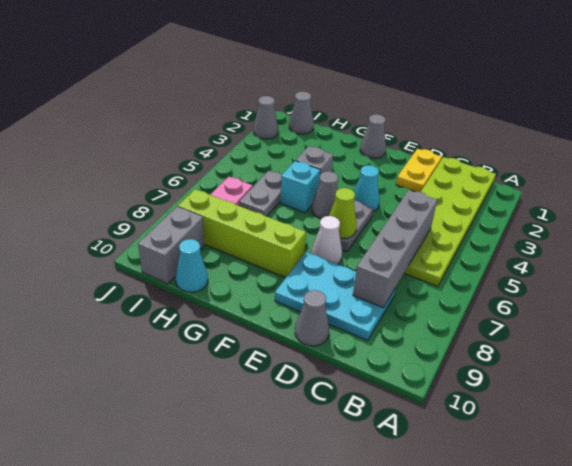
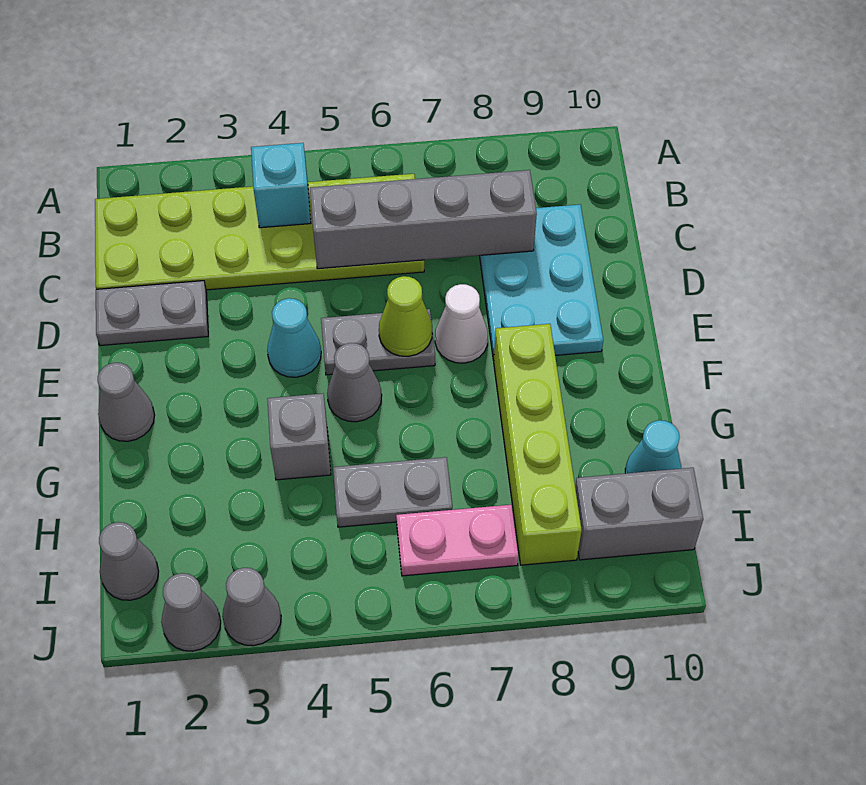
yellow 1x2 plate [396,149,442,192] -> grey 1x2 plate [96,281,208,346]
grey 1x1 cone [295,290,329,346] -> grey 1x1 cone moved to [222,568,281,646]
cyan 1x1 brick [280,161,320,213] -> cyan 1x1 brick moved to [251,143,311,228]

